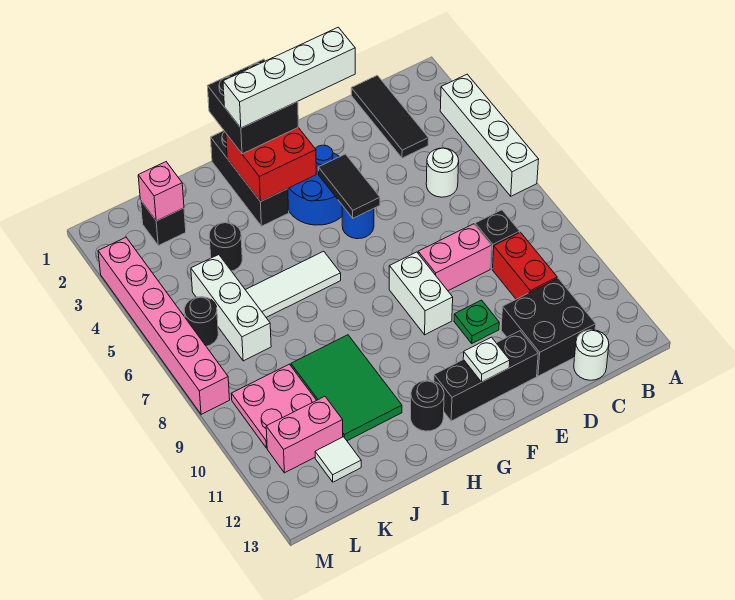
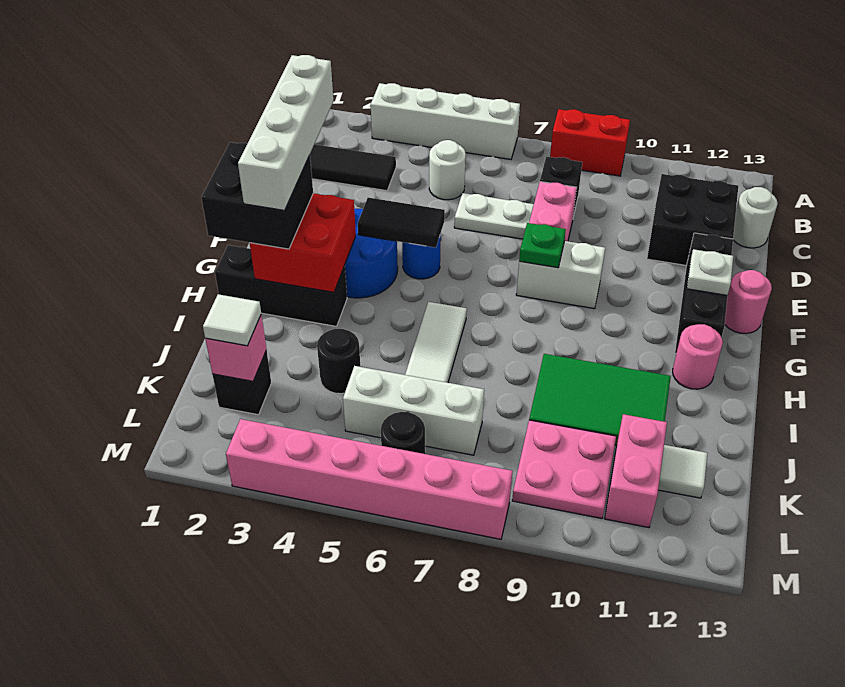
red 1x2 brick [492,232,557,299] -> red 1x2 brick moved to [550,109,630,176]
none -> white 1x2 plate [454,193,534,239]
green 1x1 plate [454,300,499,343] -> green 1x1 plate moved to [519,223,566,268]
none -> pink 1x1 round brick [725,270,772,334]
black 1x1 round brick [410,380,444,431] -> pink 1x1 round brick [673,324,723,389]
none -> white 1x1 tile [203,294,261,346]

